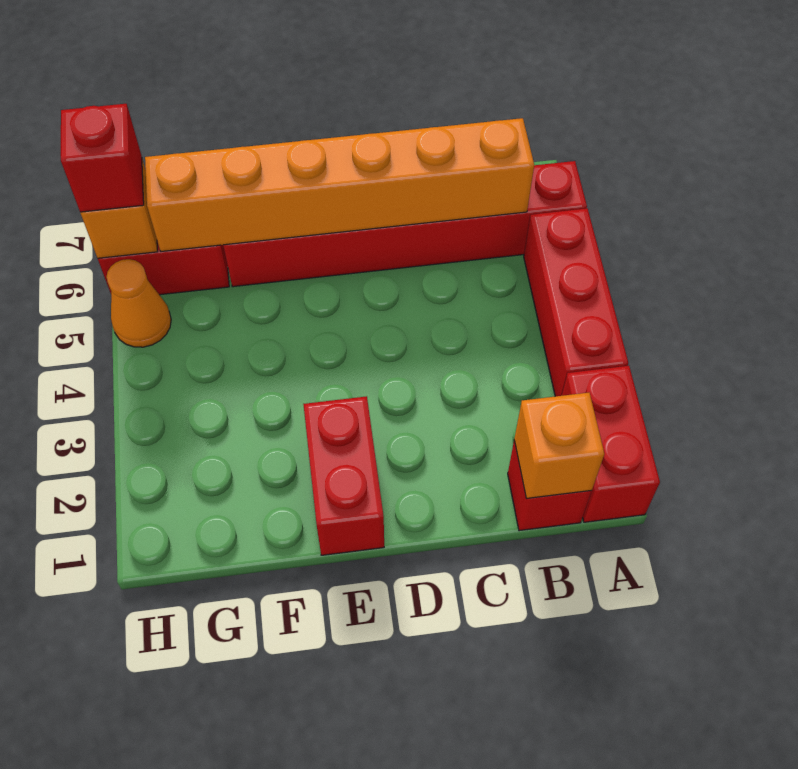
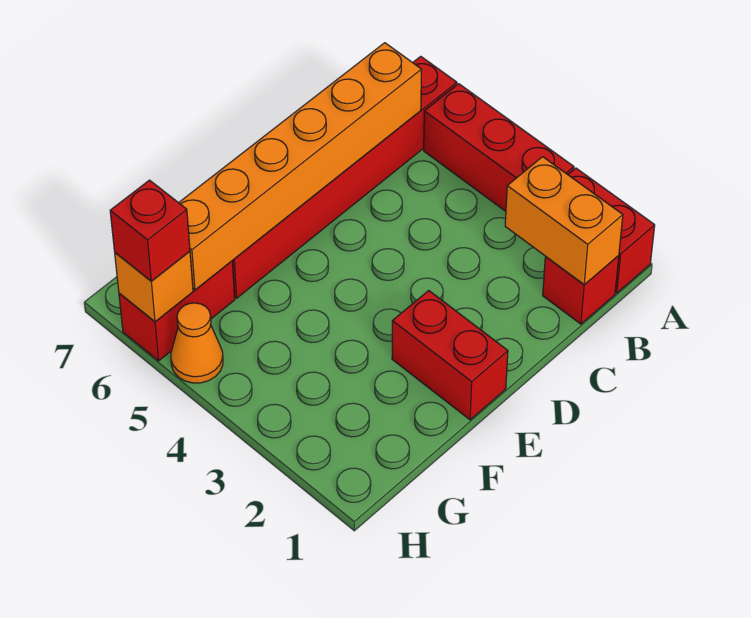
orange 1x1 brick [514,393,604,499] -> orange 1x2 brick [505,157,623,285]

